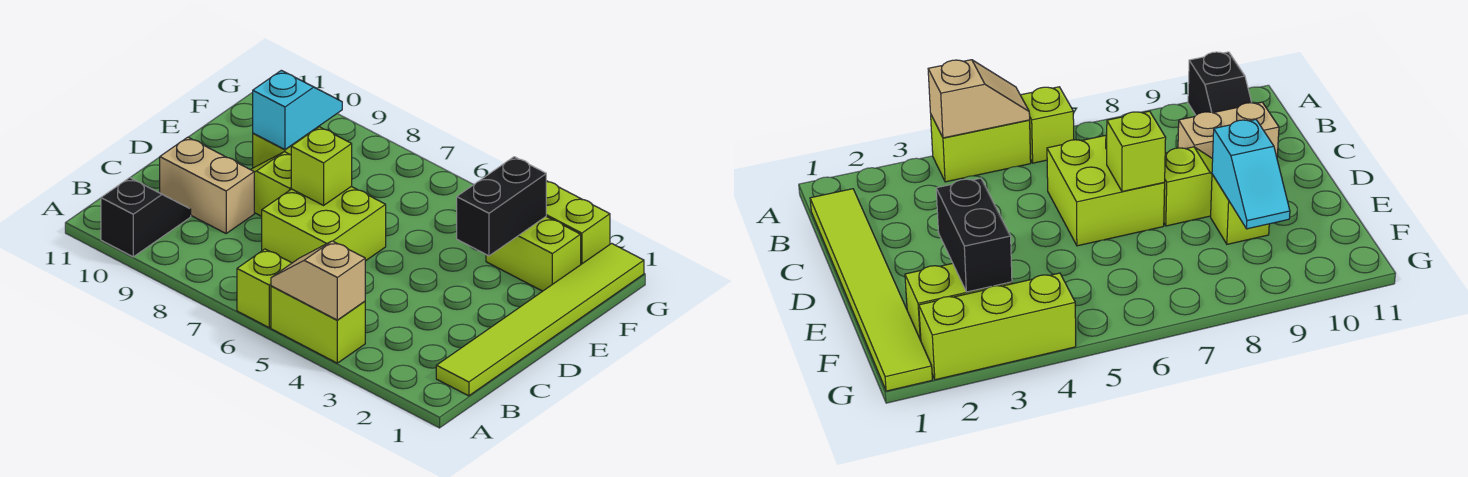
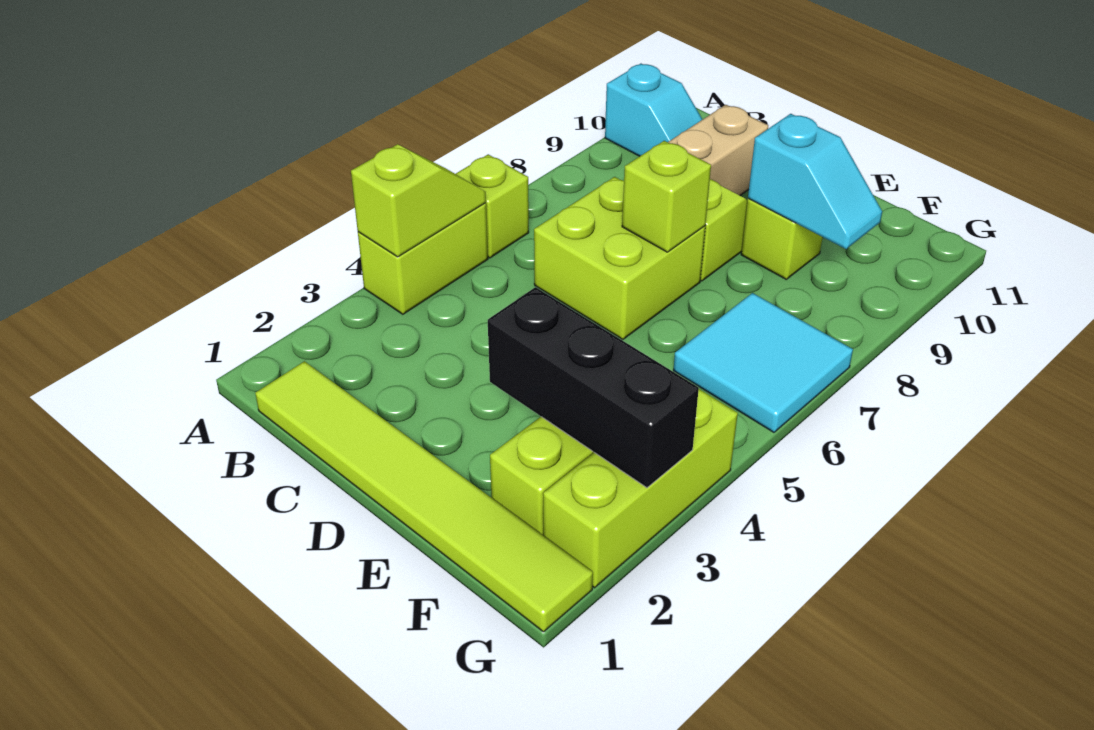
tan 1x2 slope [271,241,365,320] -> lime 1x2 slope [351,144,486,257]
black 1x2 slope [101,178,191,257] -> cyan 1x2 slope [605,64,703,156]
black 1x2 brick [457,157,546,256] -> black 1x3 brick [488,287,699,488]
none -> cyan 2x2 tile [673,293,853,432]

